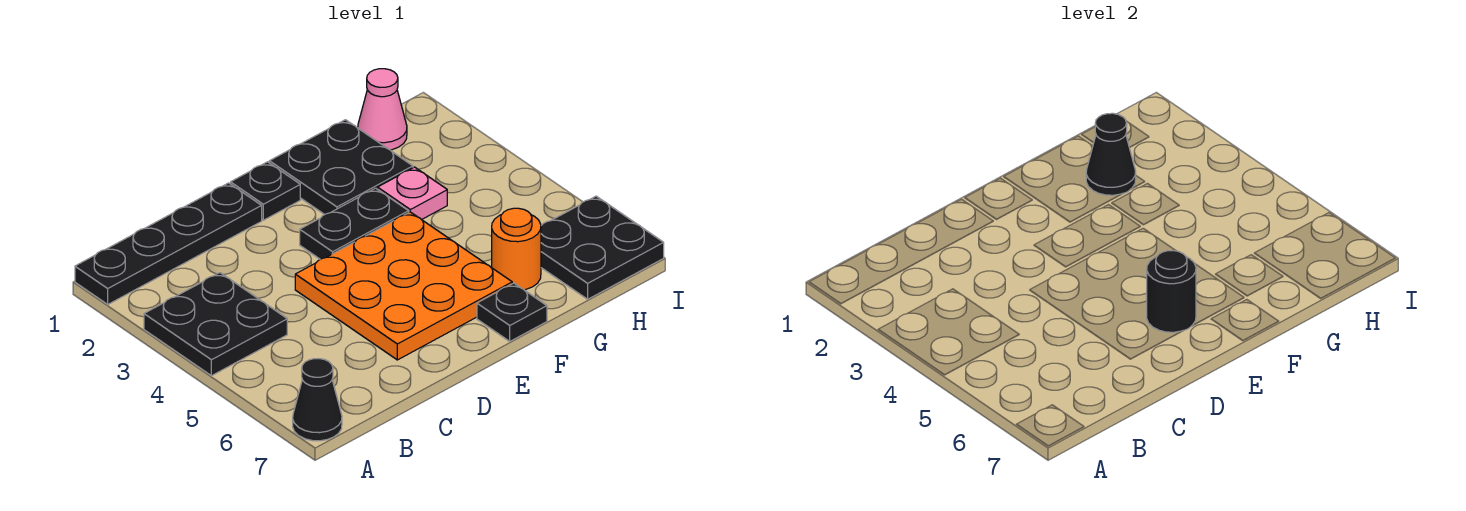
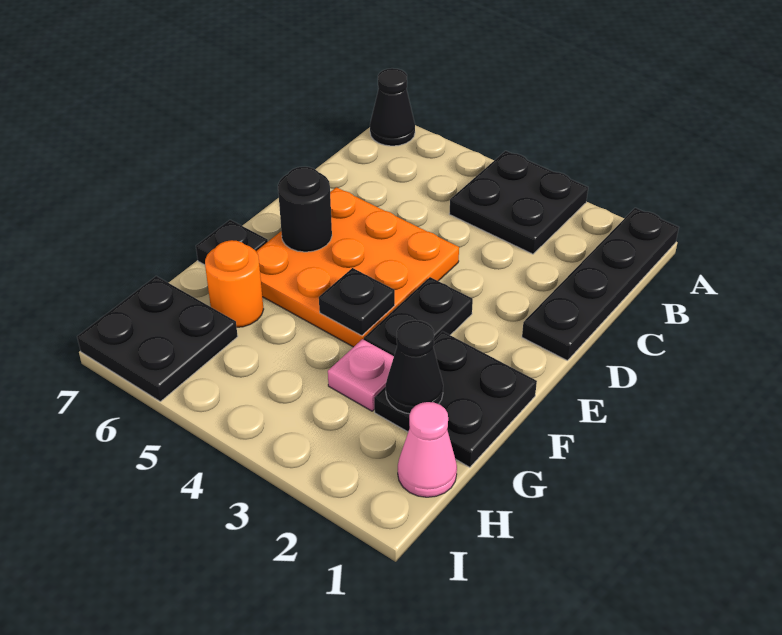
black 1x1 plate [231,162,300,220] -> black 1x1 plate moved to [319,268,395,335]

